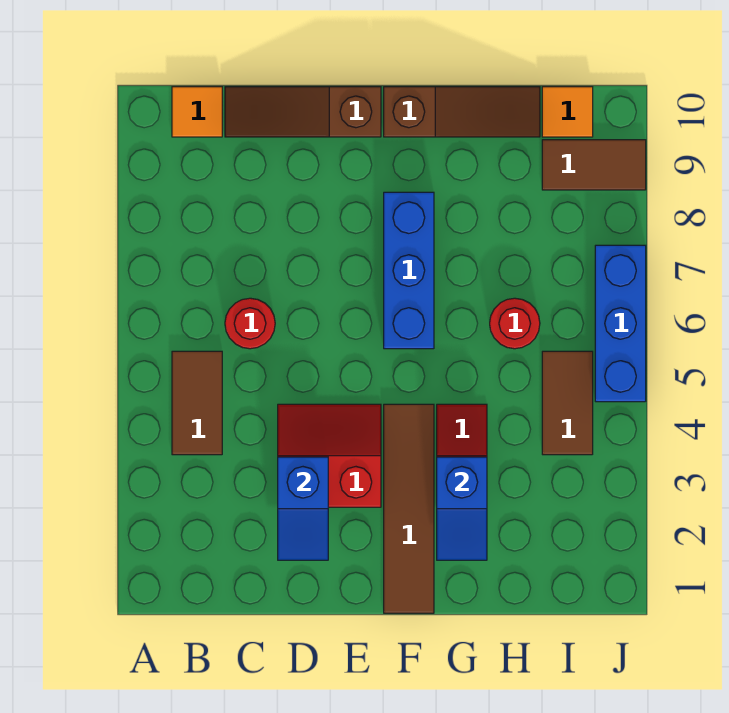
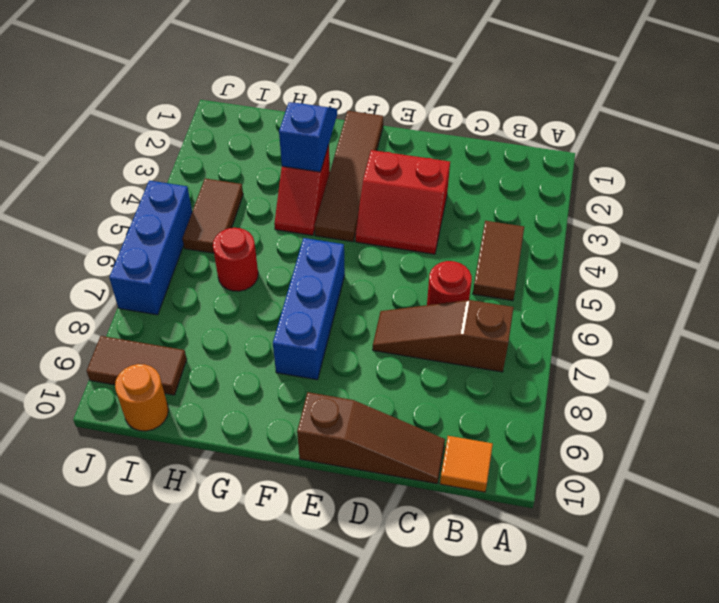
blue 1x2 slope [278,457,328,560] -> none
brown 1x3 slope [384,87,540,137] -> brown 1x3 slope moved to [373,300,514,372]
orange 1x1 tile [542,87,593,137] -> orange 1x1 round brick [115,364,168,431]

